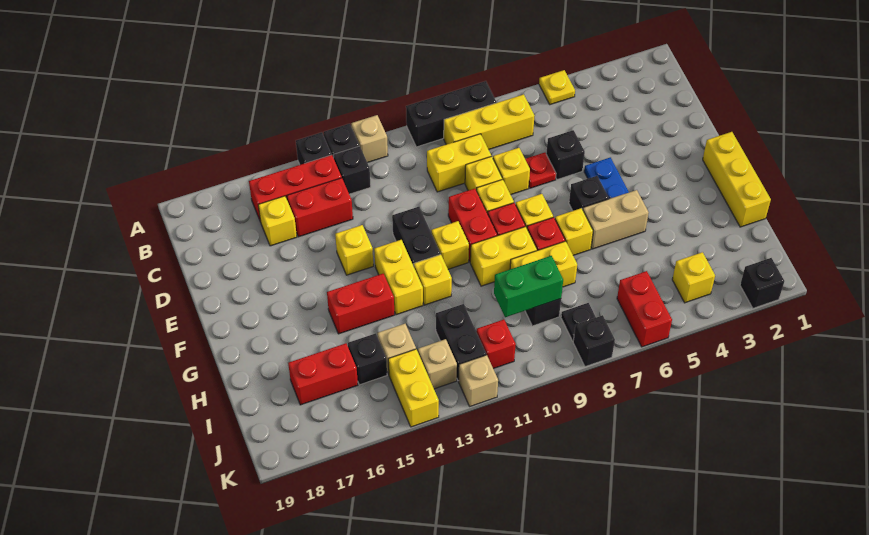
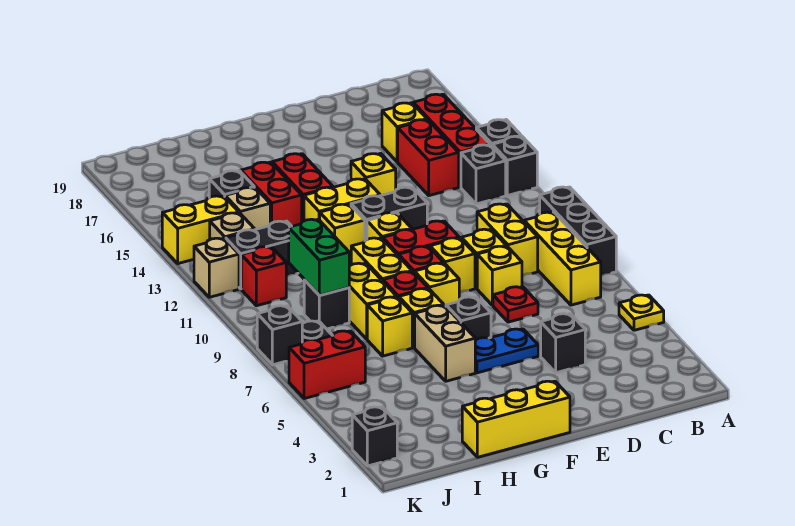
tan 1x1 brick [351,115,388,163] -> none
black 1x1 brick [546,130,585,179] -> black 1x1 brick moved to [541,314,585,373]
red 1x2 brick [288,343,358,405] -> red 1x2 brick moved to [241,162,302,226]
yellow 1x1 brick [672,252,715,303] -> yellow 1x1 brick moved to [367,297,412,356]

